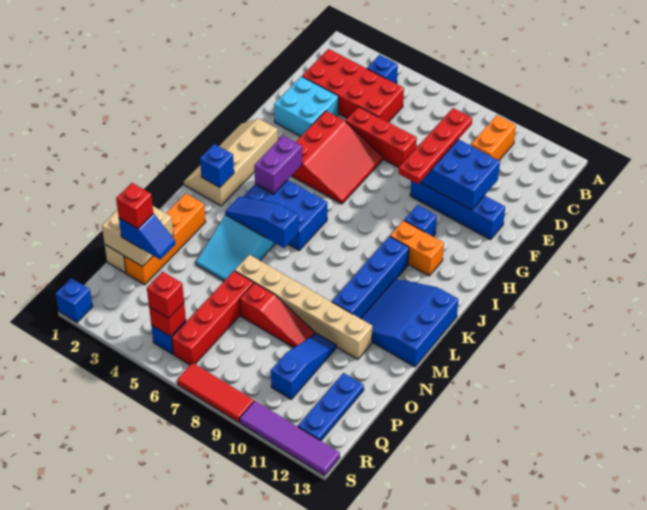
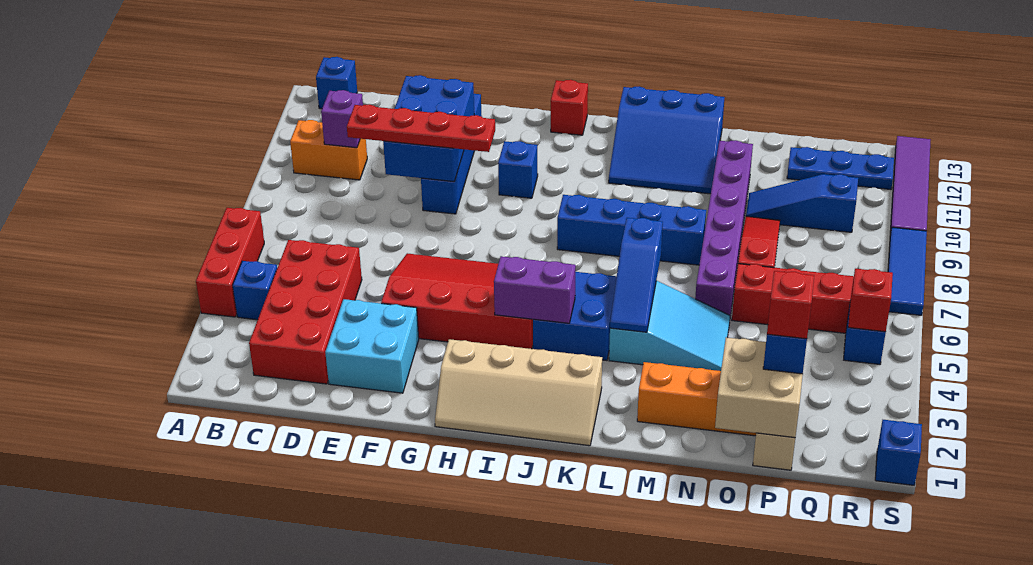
none -> purple 1x1 brick [321,90,363,148]
red 1x3 brick [346,107,417,168] -> red 1x3 brick moved to [196,208,264,317]
red 3x3 slope [292,111,383,204] -> red 3x4 slope [381,253,533,349]
orange 1x2 brick [390,221,444,276] -> none
blue 2x3 brick [243,180,327,250] -> blue 2x2 brick [533,272,617,361]
blue 1x4 brick [332,237,409,319] -> blue 1x4 brick moved to [557,195,706,265]
blue 1x1 brick [200,144,234,187] -> blue 1x1 brick moved to [316,57,357,109]
tan 1x6 brick [235,255,372,359] -> purple 1x6 brick [695,140,753,316]
red 1x1 brick [147,272,184,318] -> red 1x1 brick moved to [551,80,588,135]
red 1x3 tile [177,363,254,422] -> blue 1x3 tile [888,227,927,315]

